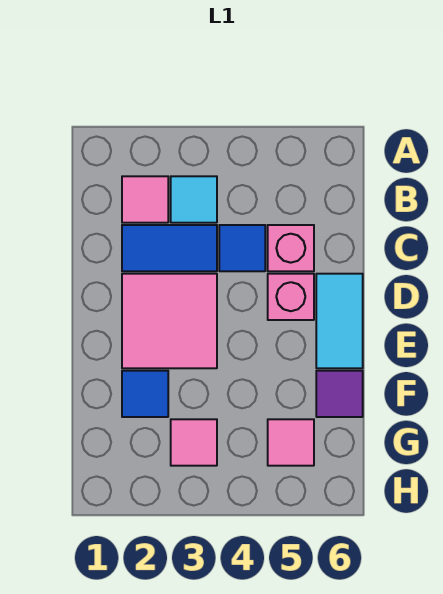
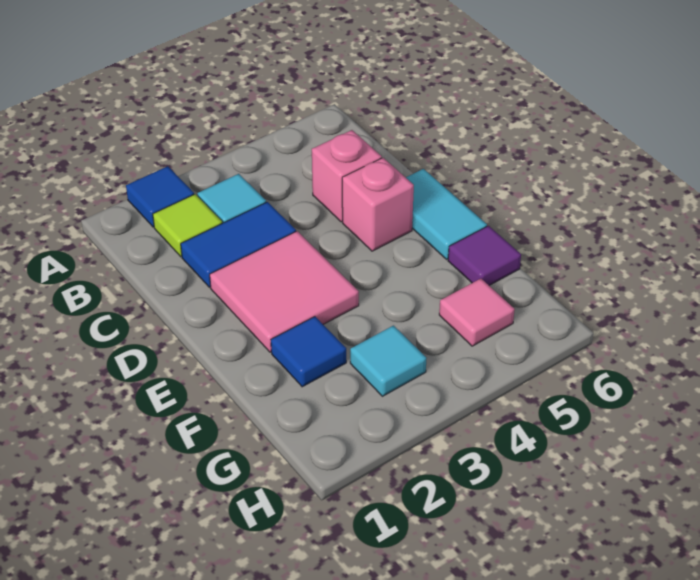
pink 1x1 tile [122,176,168,223] -> lime 1x1 tile [153,194,222,257]
blue 1x1 tile [219,225,265,271] -> blue 1x1 tile moved to [126,166,194,227]
pink 1x1 tile [171,419,217,466] -> cyan 1x1 tile [350,326,426,396]

